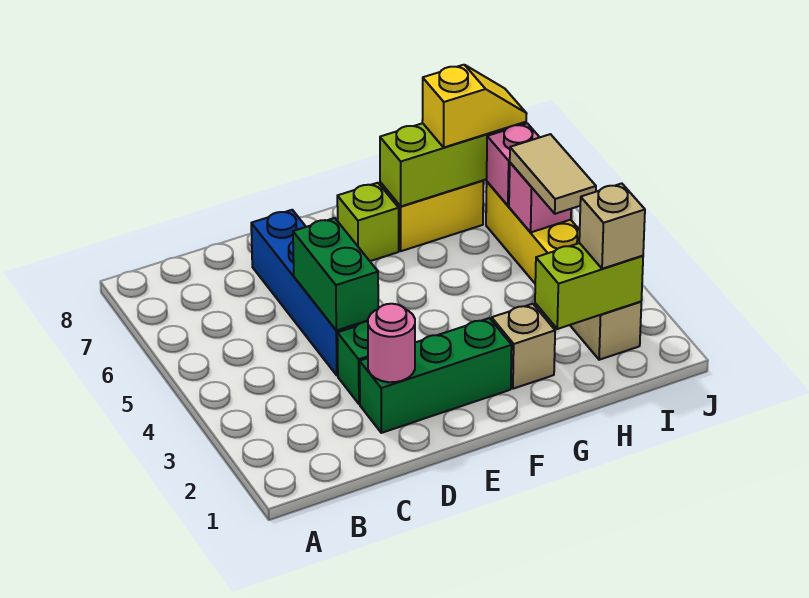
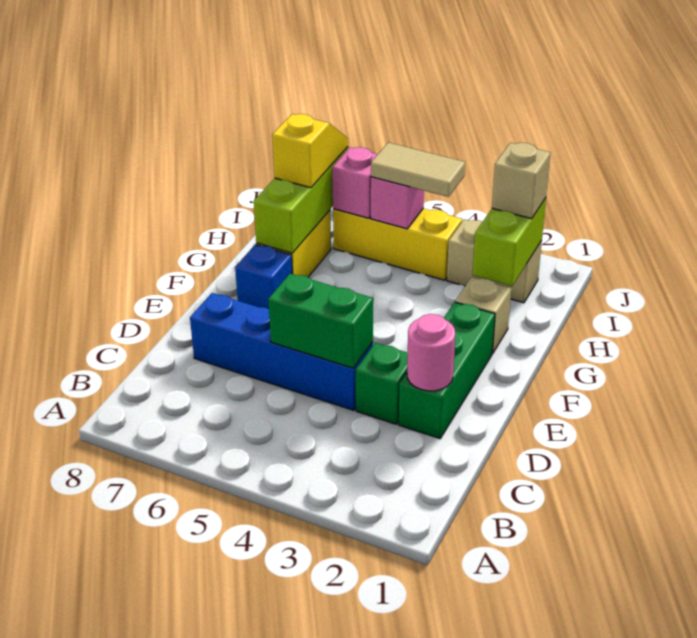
lime 1x1 brick [337,183,399,261] -> blue 1x1 brick [235,245,292,309]

